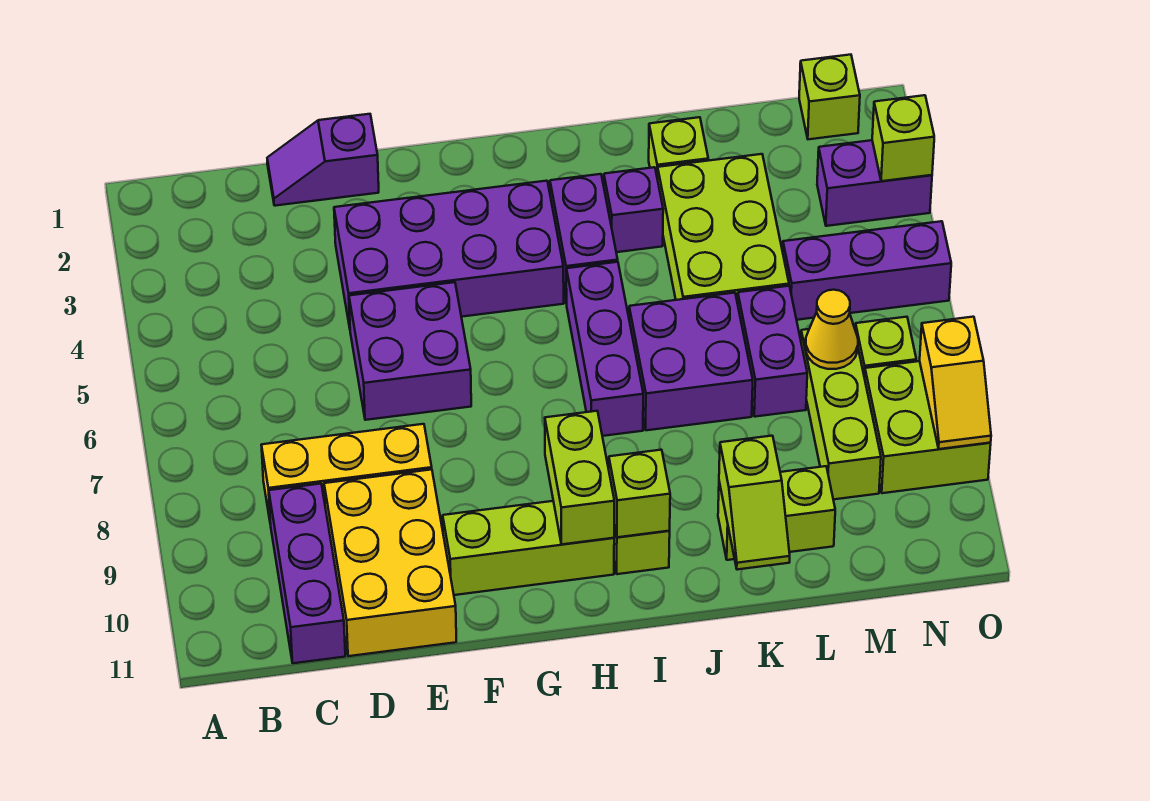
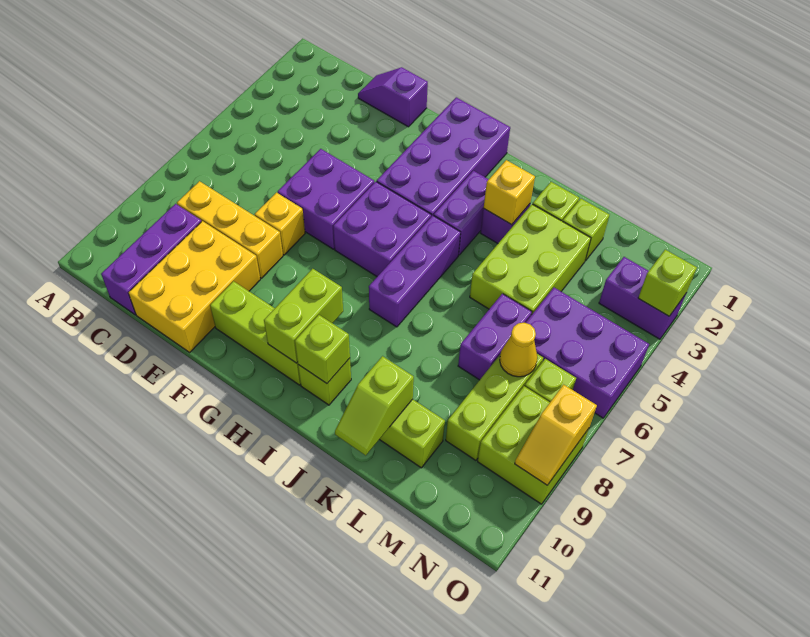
purple 2x4 brick [334,181,564,328] -> purple 2x4 brick turned to [377,97,510,217]
none -> yellow 1x1 brick [255,193,305,255]
none -> yellow 1x1 brick [484,160,535,225]
purple 2x2 brick [629,293,753,430] -> purple 2x2 brick moved to [333,182,431,276]
purple 1x3 brick [783,221,951,320] -> purple 2x3 brick [526,288,649,418]
lime 1x1 brick [799,55,860,139] -> lime 1x1 brick moved to [563,199,609,261]

